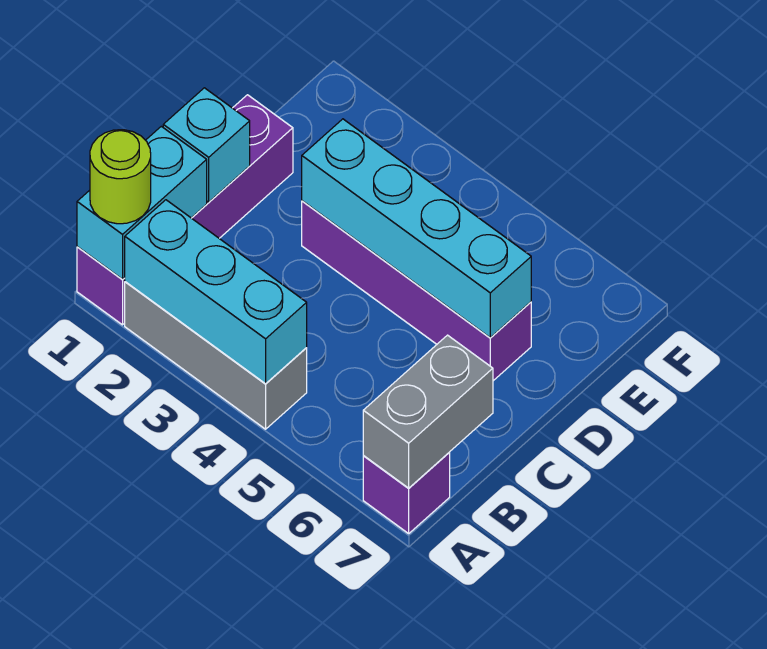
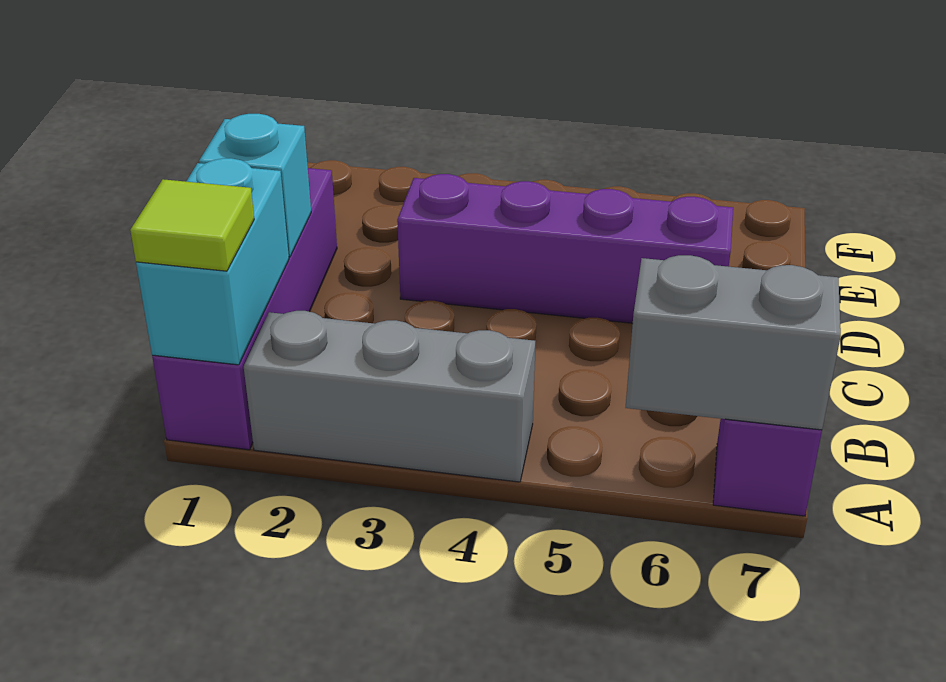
lime 1x1 round brick [90,130,151,224] -> lime 1x1 tile [130,179,254,271]
cyan 1x3 brick [125,200,307,384] -> none
grey 1x2 brick [363,335,493,488] -> grey 1x2 brick turned to [626,255,841,430]
cyan 1x4 brick [302,119,531,338] -> none

